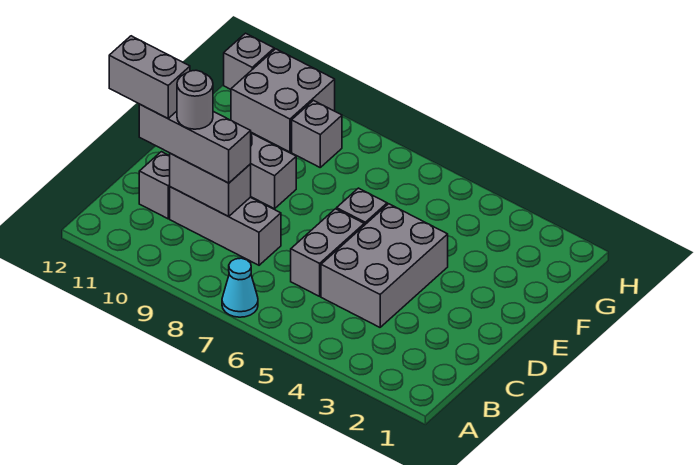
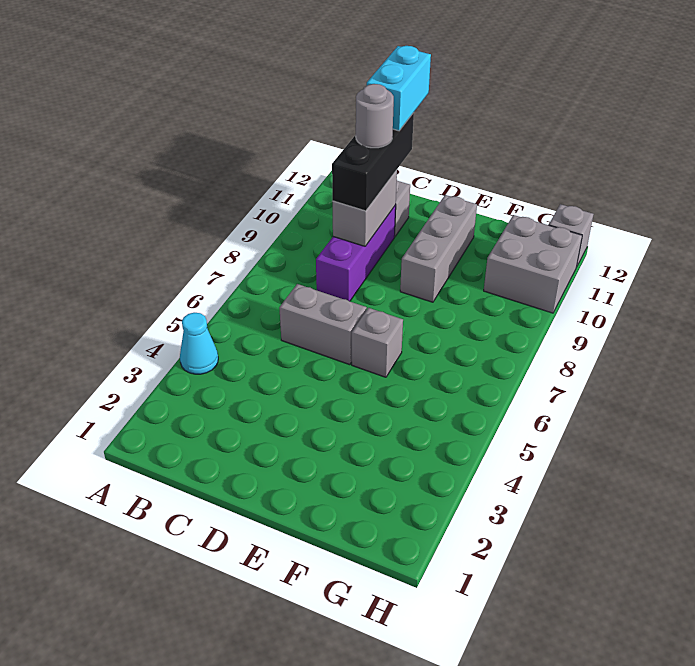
cyan 1x1 cone [222,258,258,317] -> cyan 1x1 cone moved to [180,313,218,374]
grey 2x3 brick [321,204,448,327] -> none
grey 1x3 brick [170,187,281,265] -> purple 1x3 brick [316,205,396,301]
grey 1x3 brick [139,104,251,183] -> black 1x3 brick [332,113,414,211]
grey 1x2 brick [109,36,190,118] -> cyan 1x2 brick [367,46,431,131]
grey 1x1 brick [292,100,342,167] -> none

